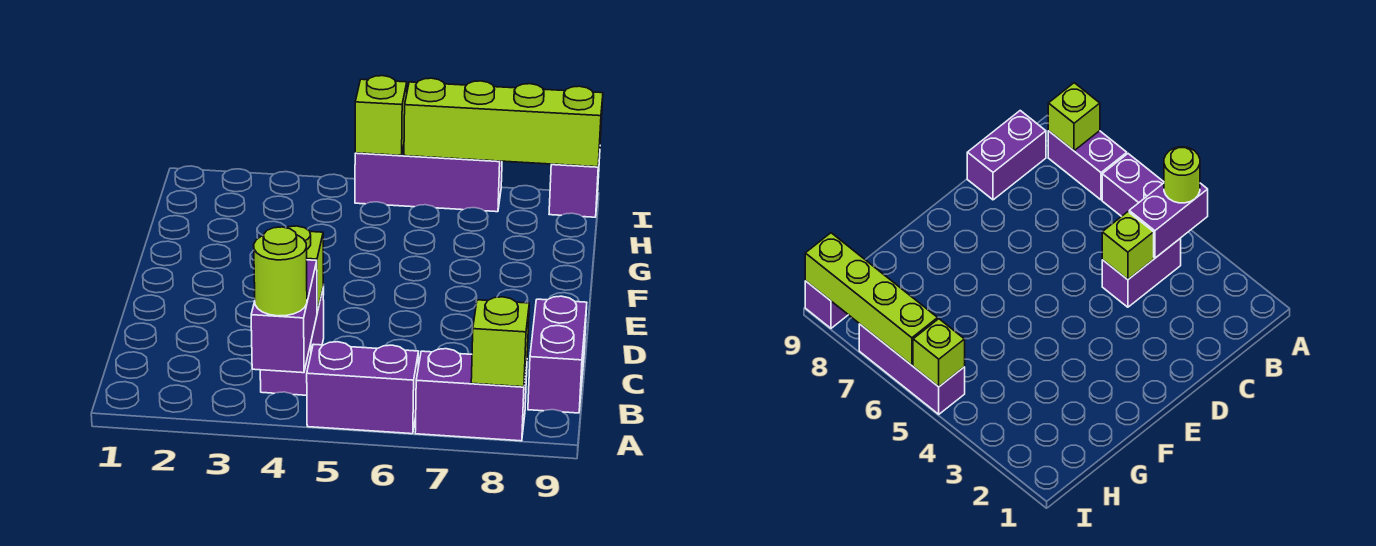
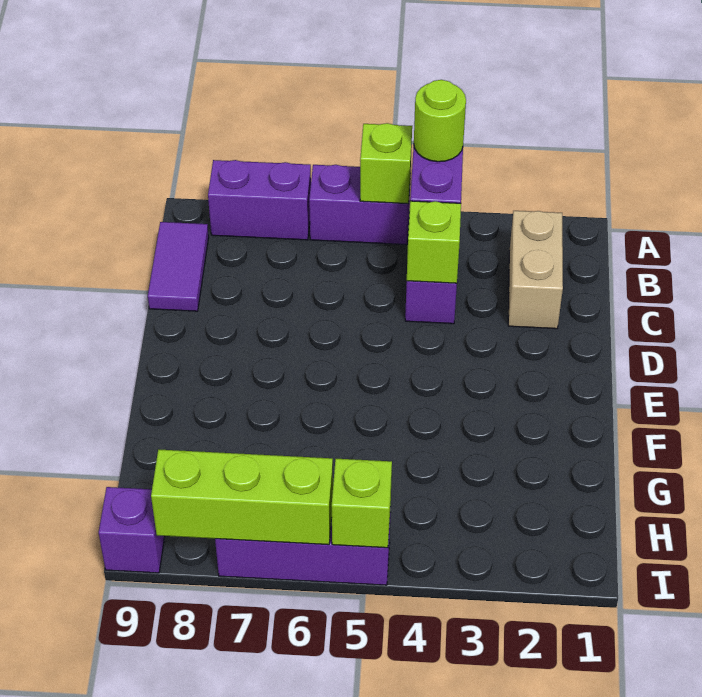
lime 1x1 brick [471,297,529,387] -> lime 1x1 brick moved to [360,123,412,204]
none -> tan 1x2 brick [508,211,563,329]
purple 1x2 brick [528,296,587,413] -> purple 1x2 tile [148,222,209,311]
lime 1x4 brick [404,78,603,167] -> lime 1x3 brick [151,449,333,545]

